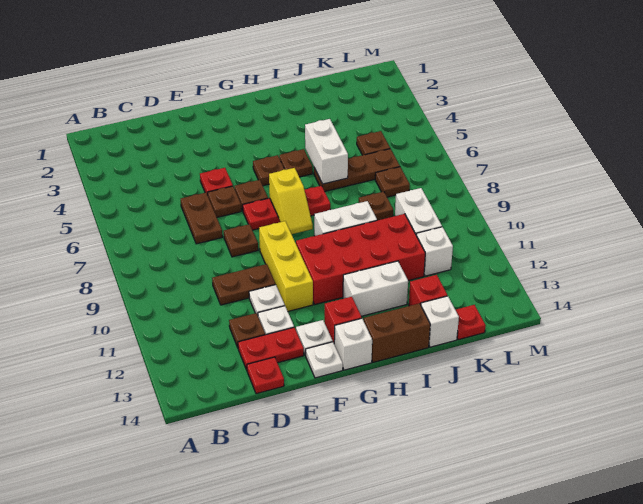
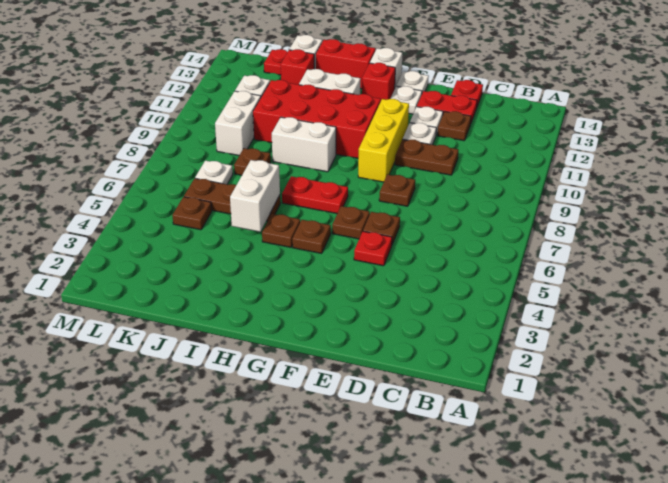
brown 1x2 plate [181,193,222,244] -> none
red 1x3 plate [243,186,330,230] -> red 1x2 plate [282,176,348,213]
yellow 1x2 slope [269,168,313,234] -> none
brown 1x2 brick [364,303,430,362] -> red 1x2 brick [316,39,376,89]
brown 1x1 plate [375,167,410,197] -> white 1x1 plate [195,161,233,184]

